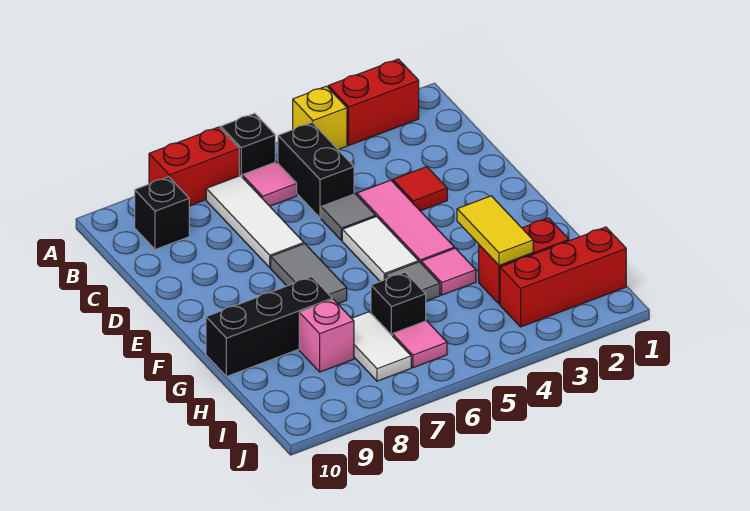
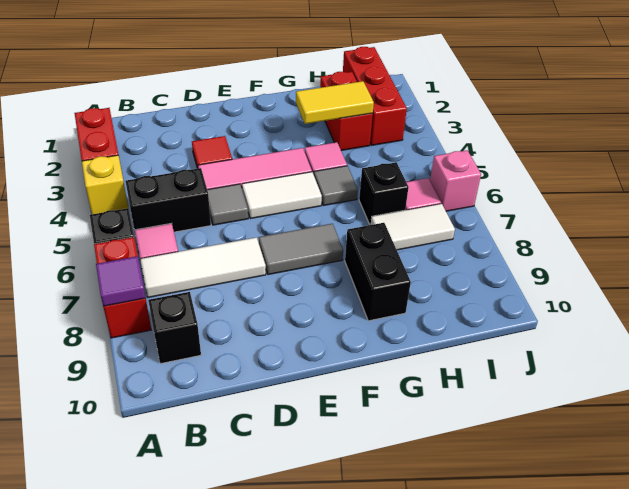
none -> purple 1x1 tile [96,256,146,306]
black 1x3 brick [206,277,332,377] -> black 1x2 brick [345,223,411,321]
pink 1x1 brick [299,299,354,372] -> pink 1x1 brick moved to [430,150,481,211]

